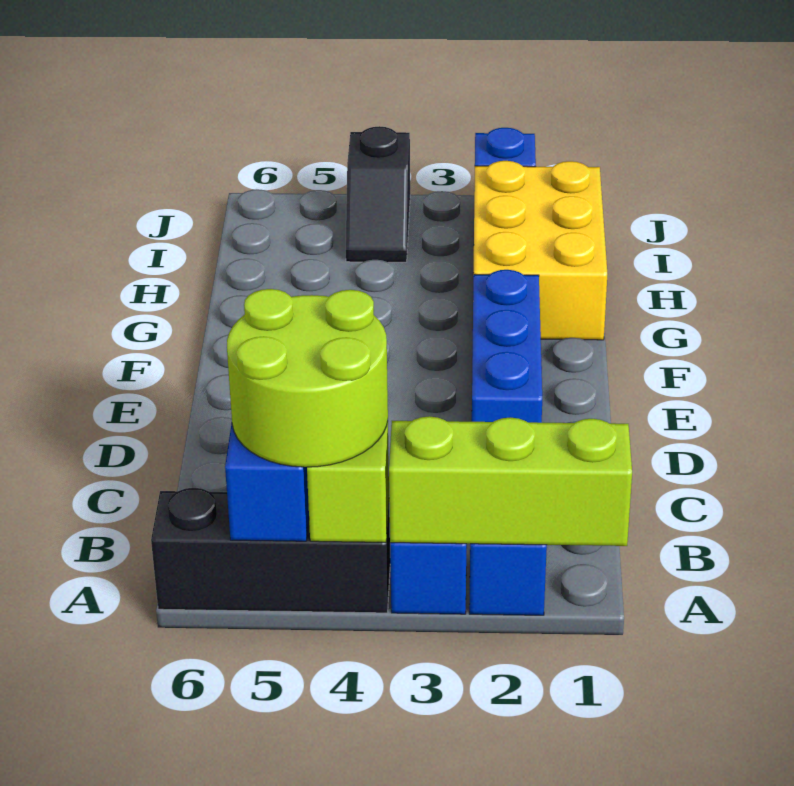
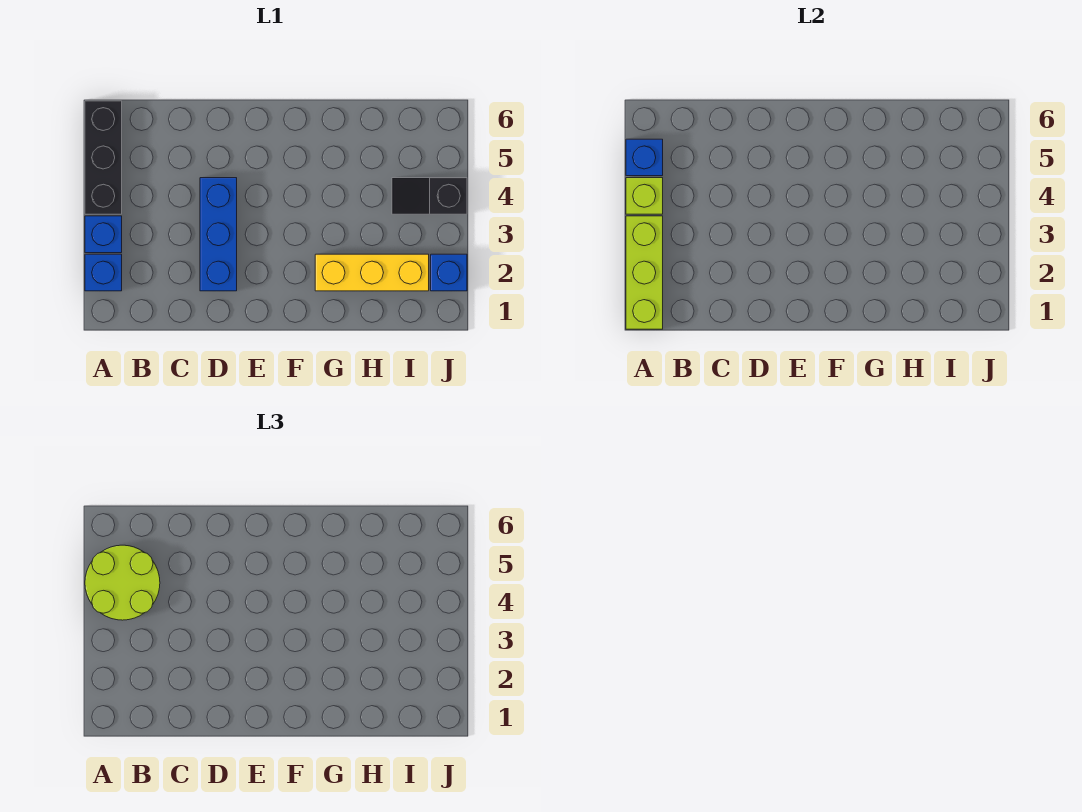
blue 1x3 brick [472,270,542,423] -> blue 1x3 brick turned to [200,178,237,291]
yellow 2x3 brick [473,161,607,340] -> yellow 1x3 brick [315,254,429,291]

